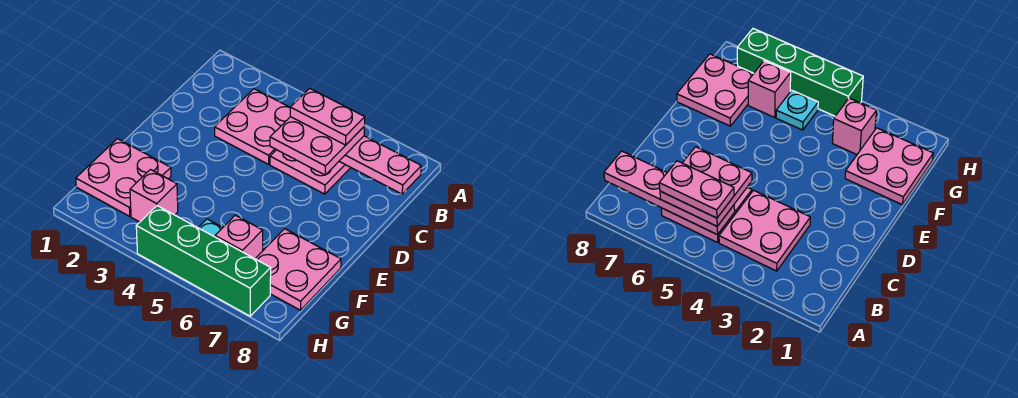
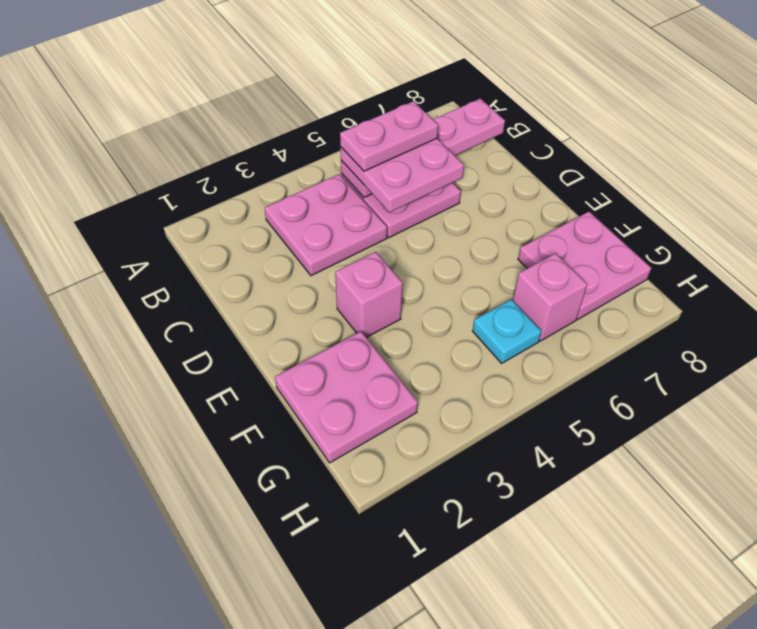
pink 1x1 brick [130,170,178,222] -> pink 1x1 brick moved to [335,252,403,337]
green 1x4 brick [136,206,271,316] -> none

